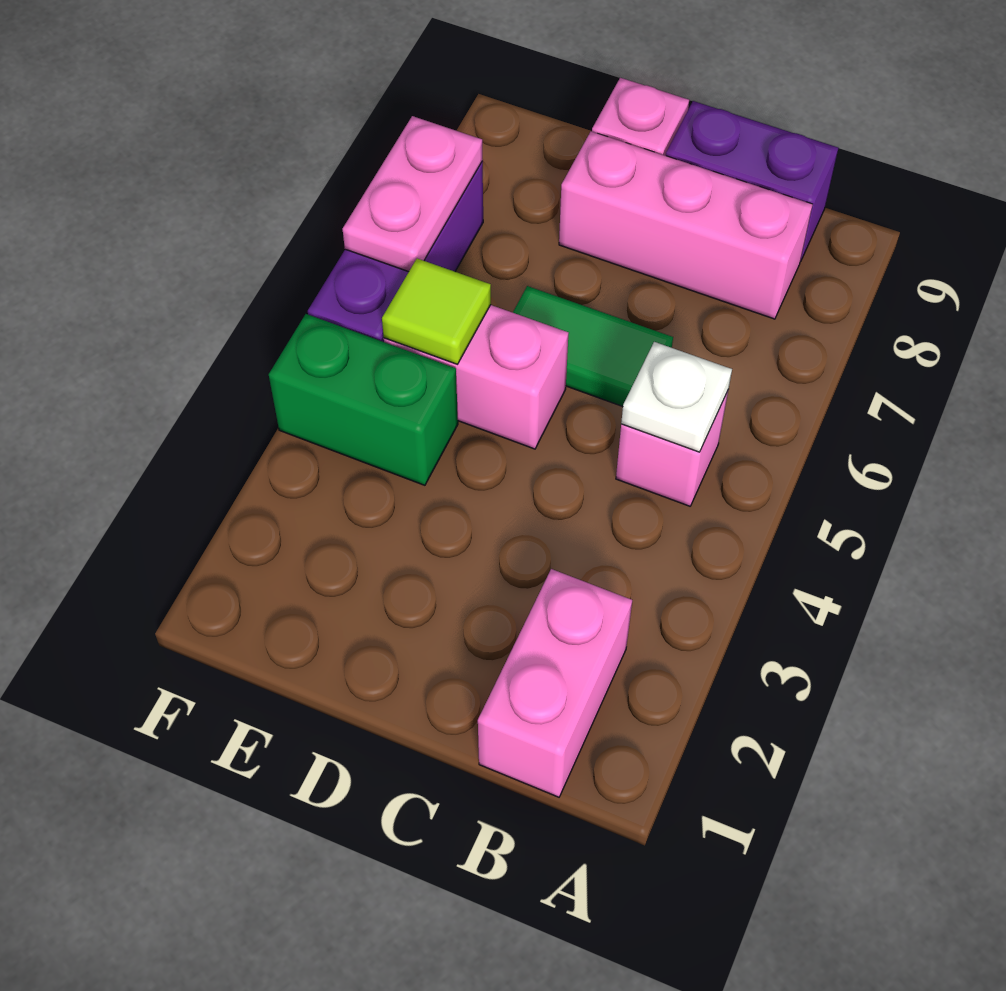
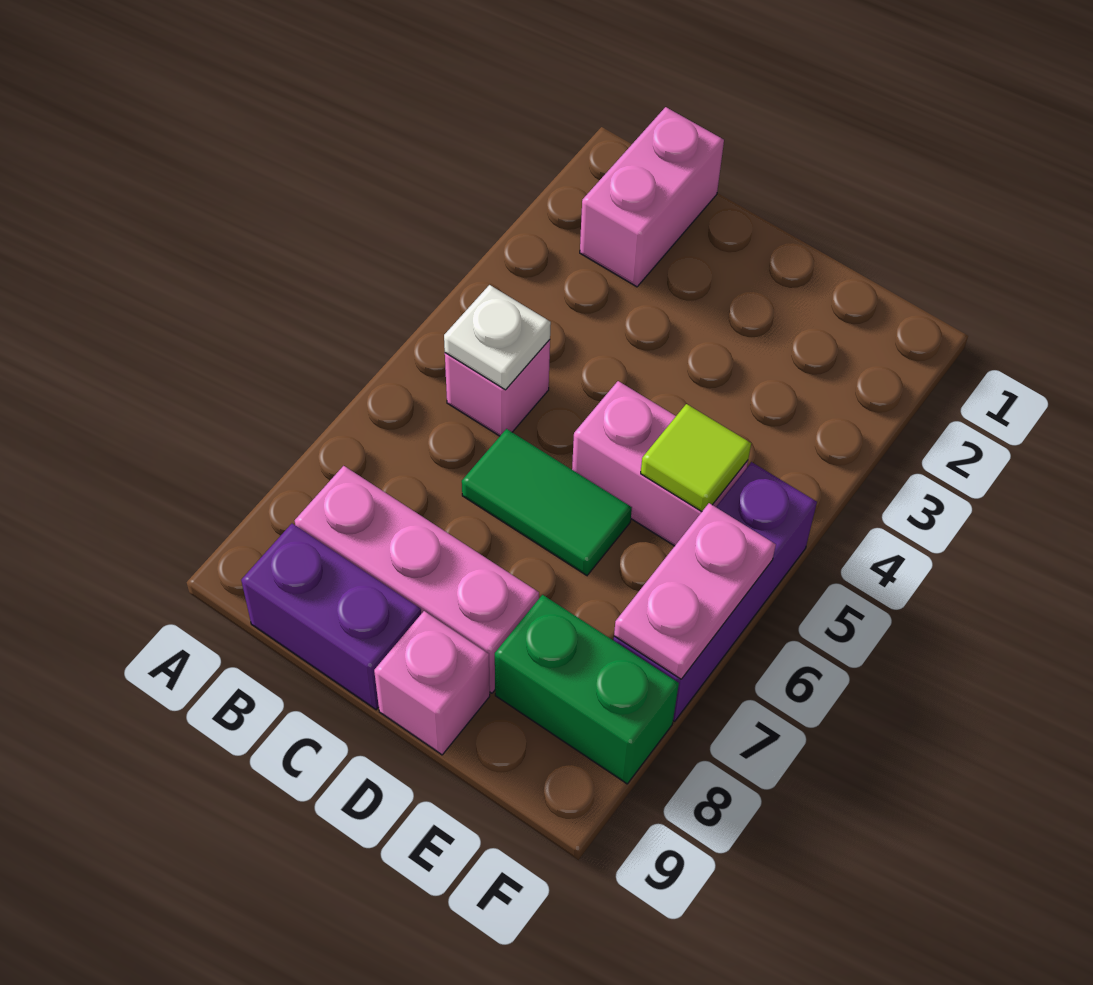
green 1x2 brick [269,314,458,485] -> green 1x2 brick moved to [495,595,679,784]

